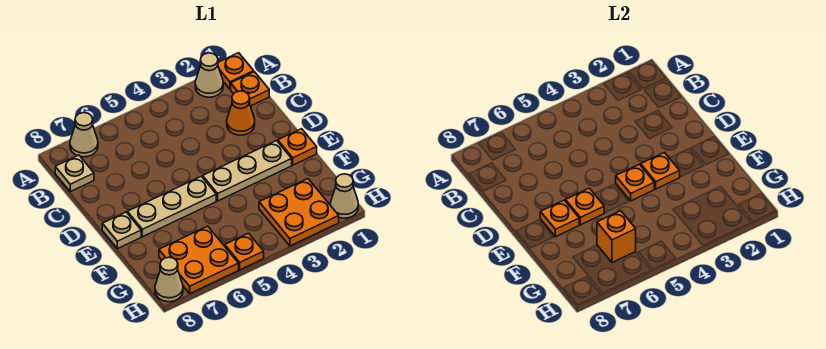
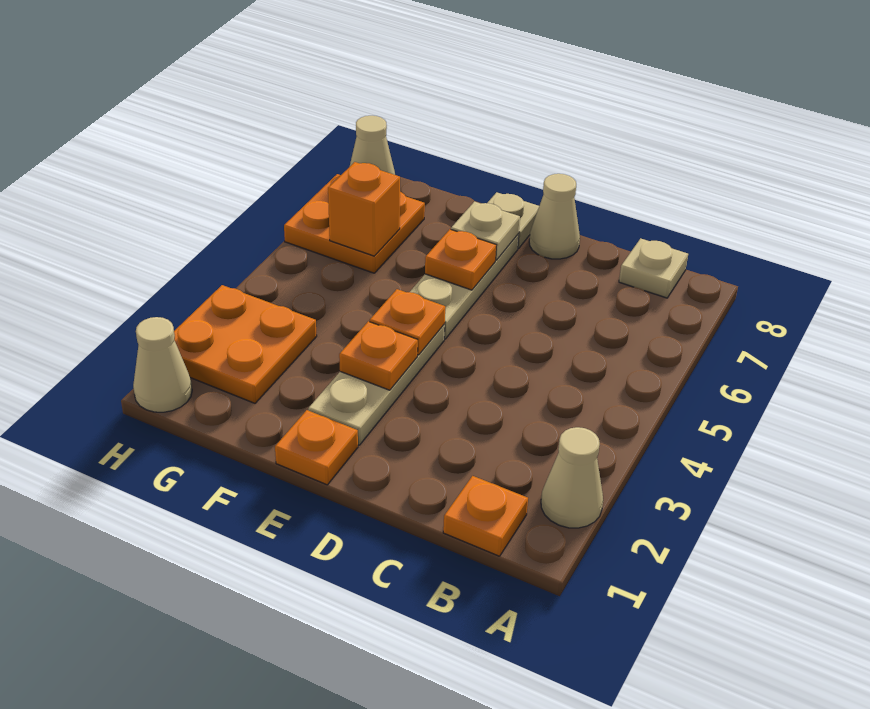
orange 1x1 plate [218,53,254,89] -> none
tan 1x1 cone [70,113,98,157] -> tan 1x1 cone moved to [529,174,580,259]
orange 1x1 cone [227,91,255,135] -> none
orange 1x1 plate [540,200,579,237] -> tan 1x1 plate [451,201,520,260]
orange 1x1 plate [225,233,264,270] -> none

